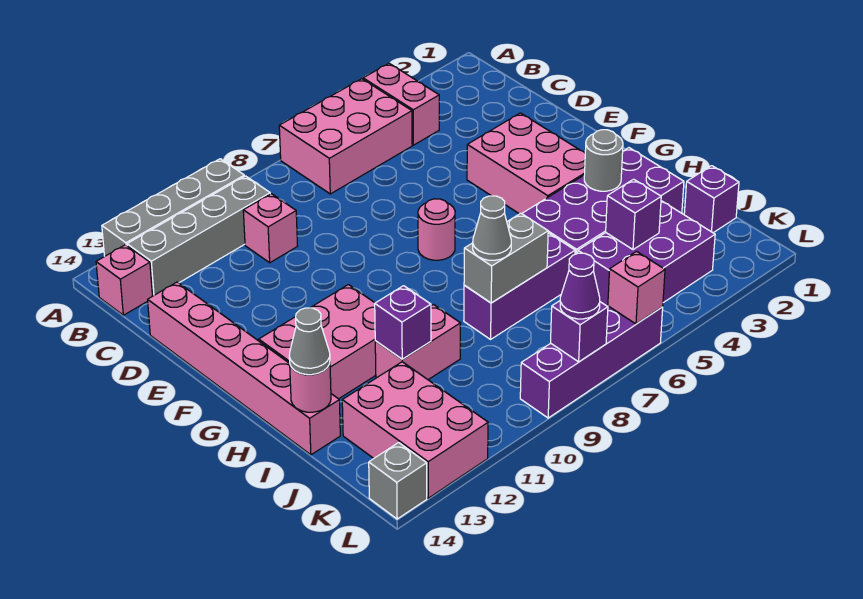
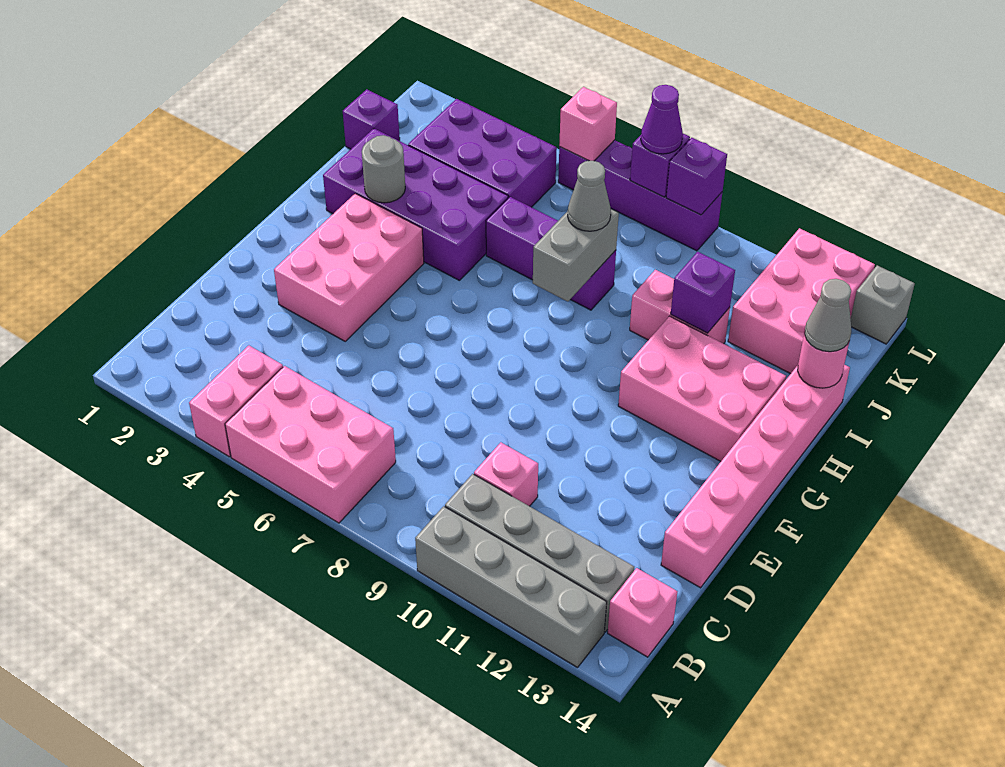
pink 1x1 round brick [418,199,455,260] -> none
grey 1x2 brick [464,213,548,303] -> grey 1x2 brick turned to [533,209,619,302]
purple 1x1 brick [606,179,661,250] -> purple 1x1 brick moved to [666,138,727,215]

